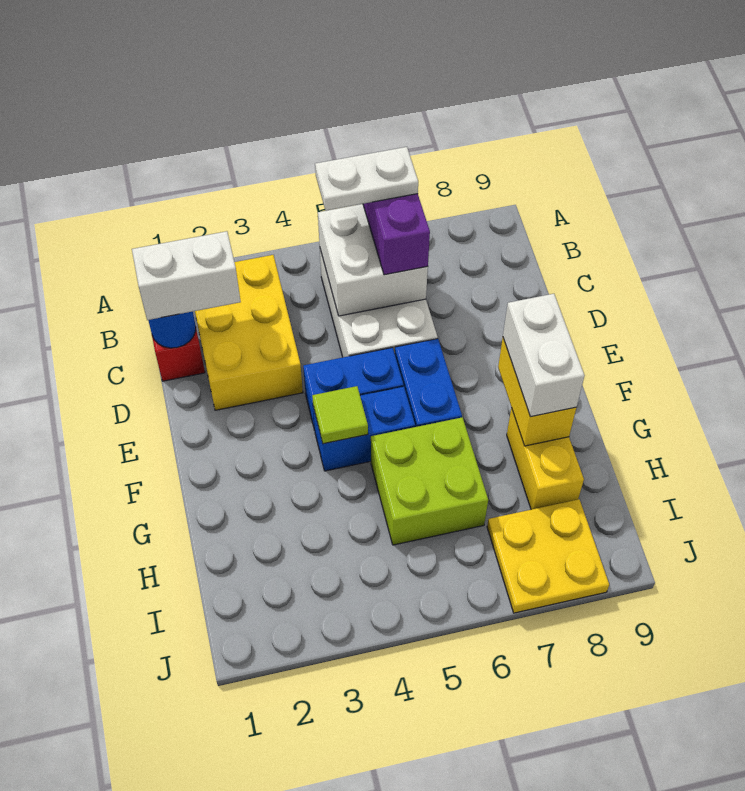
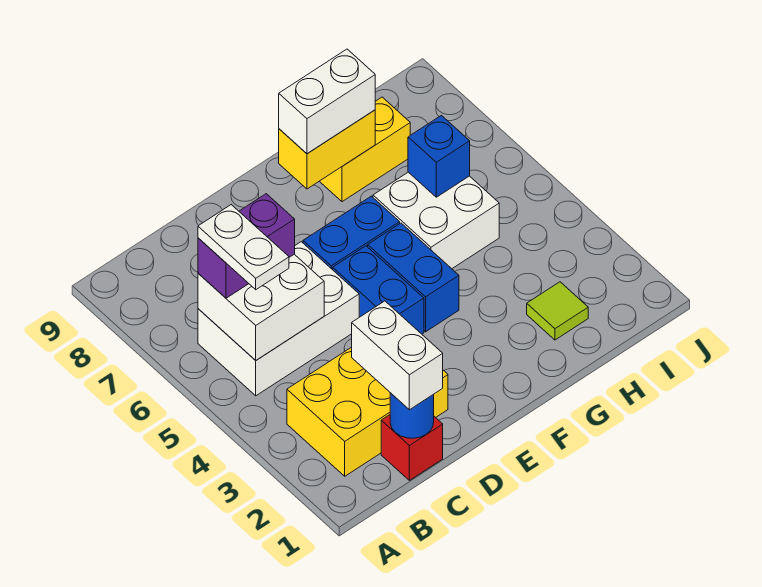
lime 1x1 tile [312,386,368,444] -> lime 1x1 tile moved to [527,282,588,340]
lime 2x2 brick [371,417,488,545] -> white 2x2 brick [373,172,499,269]
none -> blue 1x1 brick [408,115,470,197]
yellow 2x2 plate [487,499,609,613] -> none

